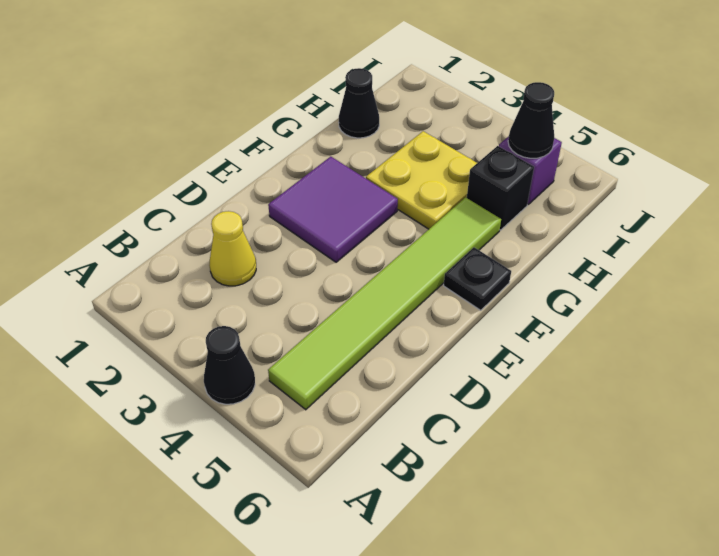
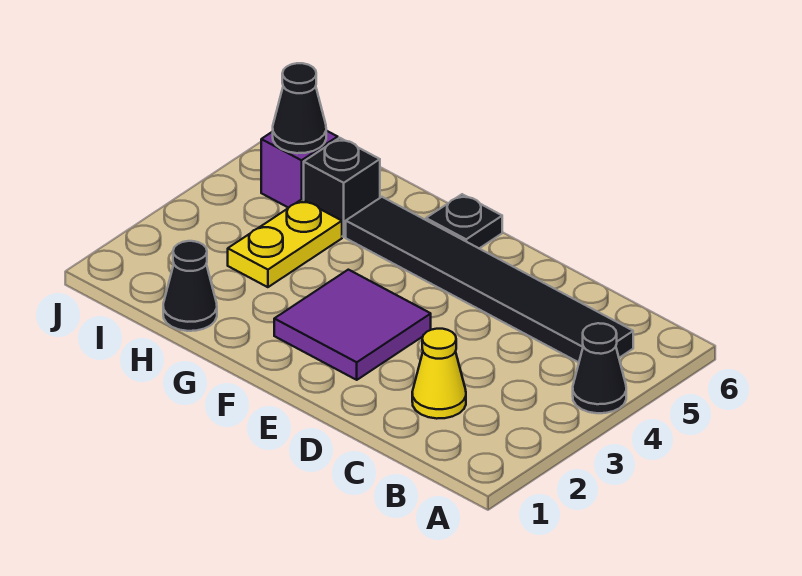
lime 1x6 tile [268,197,501,410] -> black 1x6 tile [346,197,633,362]
yellow 2x2 plate [366,131,477,229] -> yellow 1x2 plate [228,199,342,287]

